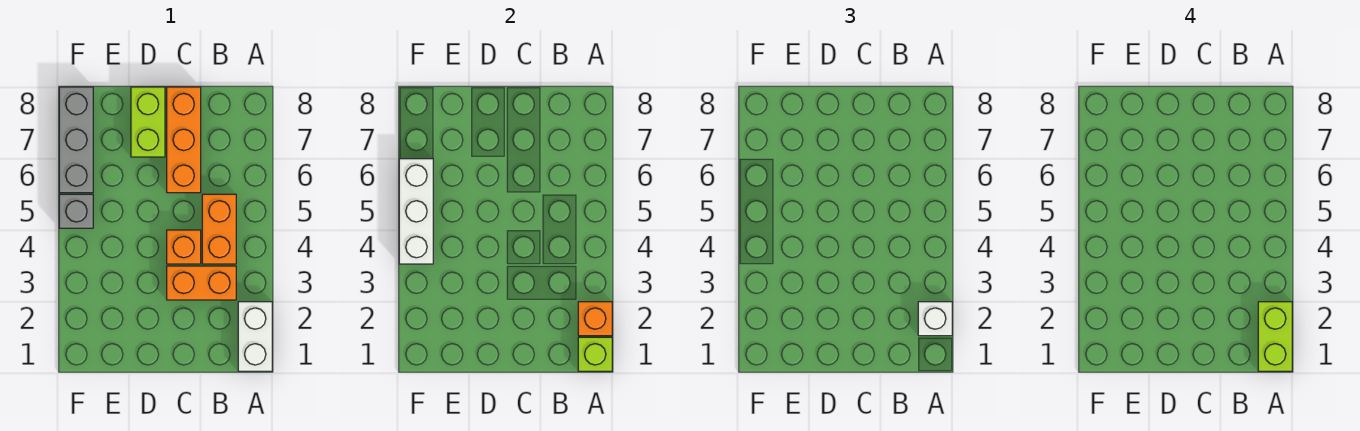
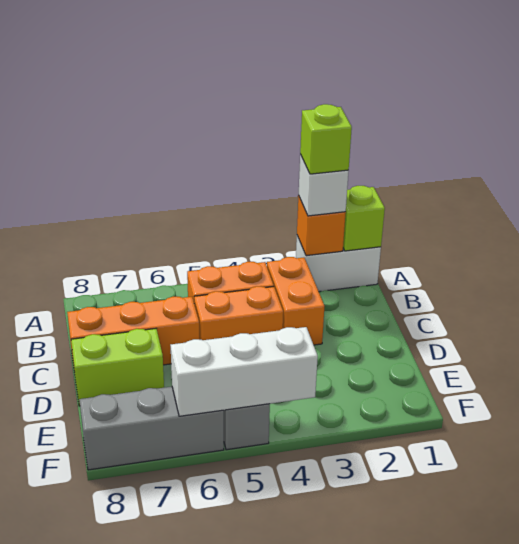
lime 1x2 brick [1258,302,1292,371] -> lime 1x1 brick [300,104,352,174]
orange 1x1 brick [167,230,201,264] -> orange 1x2 brick [194,286,283,340]

